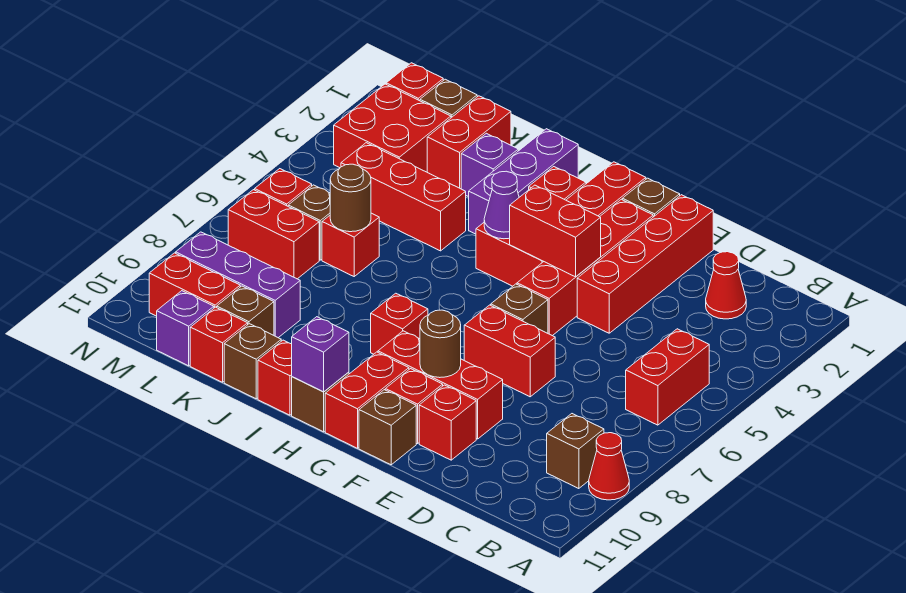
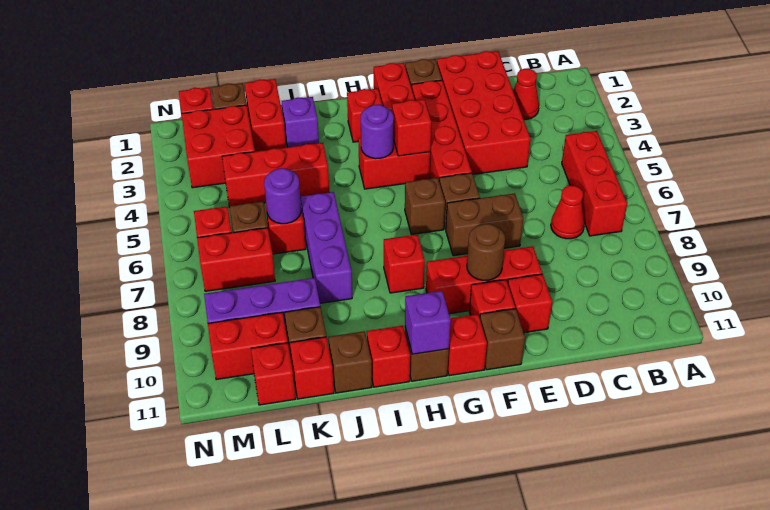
red 1x1 cone [589,433,629,500] -> red 1x1 cone moved to [551,185,585,239]
red 1x2 brick [626,329,709,425] -> red 1x3 brick [562,131,627,236]
brown 1x1 brick [547,414,604,489] -> brown 1x1 brick moved to [405,178,445,234]
red 1x4 brick [577,195,713,333] -> red 2x4 brick [437,51,531,174]
red 1x2 brick [464,305,555,397] -> brown 1x2 brick [446,193,523,256]
red 1x2 brick [510,185,601,277] -> red 1x1 brick [392,99,431,156]
red 1x2 brick [325,352,409,448] -> red 1x1 brick [448,314,487,376]
purple 1x1 cone [484,171,519,239] -> purple 1x1 round brick [361,105,394,159]
purple 1x3 brick [469,129,578,234] -> purple 1x3 brick moved to [301,192,352,303]
brown 1x1 round brick [330,164,371,232] -> purple 1x1 round brick [264,168,301,224]
purple 1x1 brick [157,291,214,366] -> red 1x1 brick [251,343,296,405]

